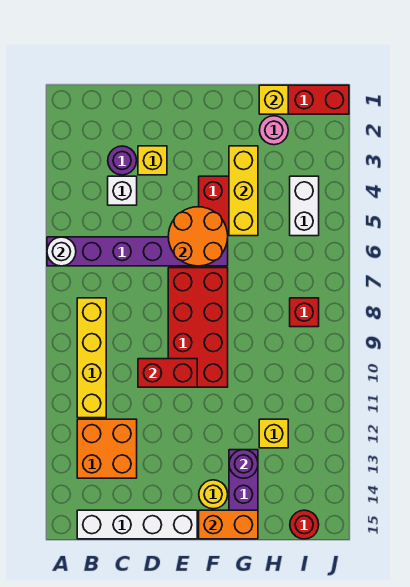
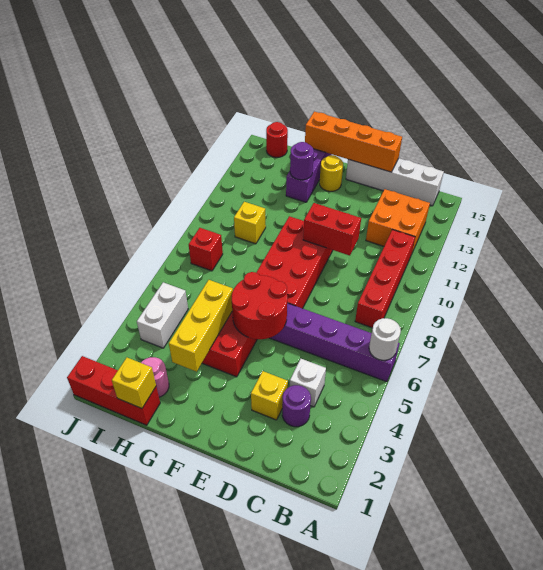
yellow 1x4 brick [77,298,106,418] -> red 1x4 brick [355,230,415,328]
orange 2x2 round brick [168,207,228,266] -> red 2x2 round brick [232,272,287,339]
orange 1x2 brick [199,510,258,539] -> orange 1x4 brick [305,112,402,172]
yellow 1x1 brick [259,419,288,448] -> yellow 1x1 brick moved to [234,202,266,244]

